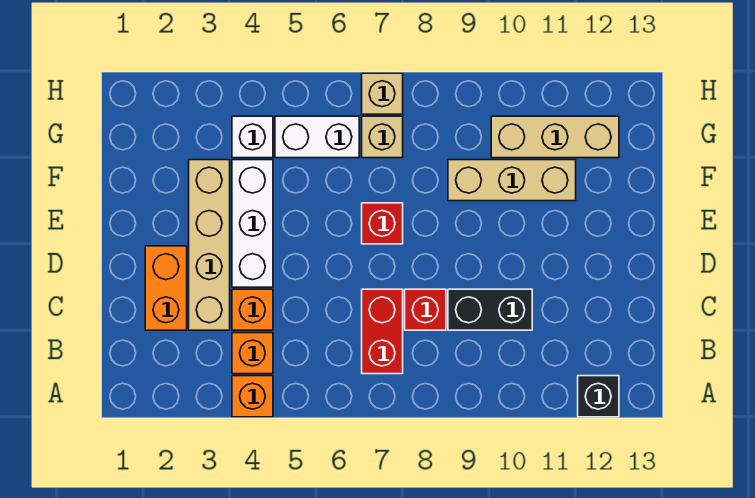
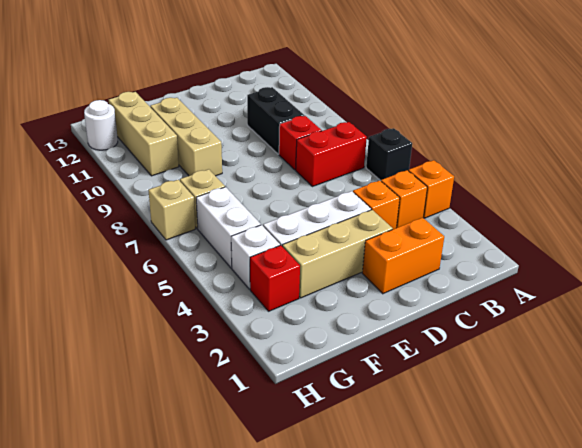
black 1x1 brick [578,376,619,417] -> black 1x1 brick moved to [366,128,412,181]
tan 1x4 brick [189,160,230,330] -> tan 1x3 brick [282,210,393,298]
red 1x1 brick [362,203,403,244] -> red 1x1 brick moved to [250,245,300,311]
none -> white 1x1 round brick [84,100,118,150]

